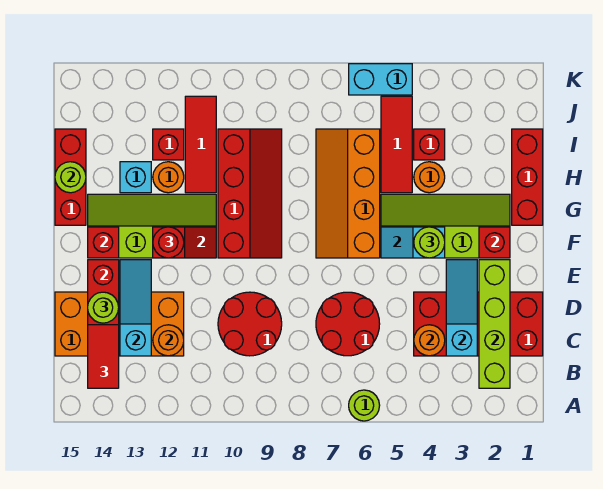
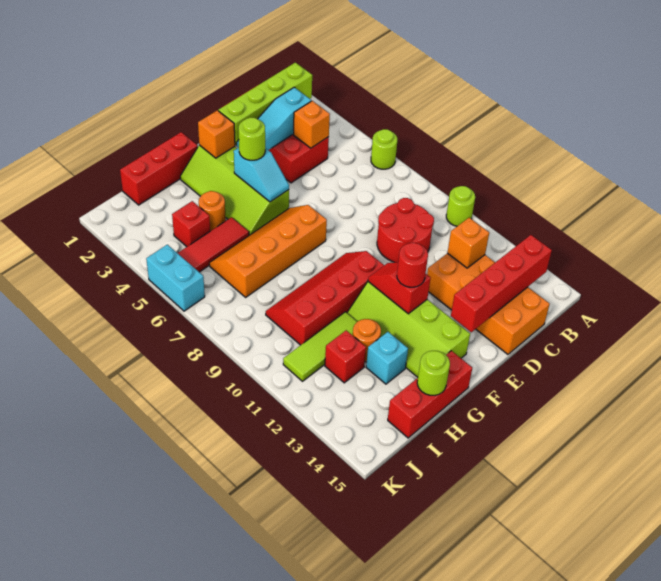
red 1x2 tile [88,325,119,388] -> none
orange 1x1 round brick [414,325,445,356] -> orange 1x1 brick [294,101,330,148]
red 2x2 round brick [316,292,380,356] -> none
orange 1x1 round brick [153,325,184,356] -> orange 1x1 brick [447,218,489,268]
cyan 1x3 slope [120,260,151,356] -> none
lime 1x1 round brick [88,292,119,323] -> lime 1x1 round brick moved to [446,186,475,226]
red 1x1 brick [479,227,510,258] -> orange 1x1 brick [198,110,235,158]
orange 2x4 slope [316,129,380,258] -> orange 2x4 slope turned to [209,205,327,297]
red 1x1 brick [88,227,119,258] -> none
red 1x3 tile [185,96,216,193] -> lime 1x3 tile [283,312,357,381]

